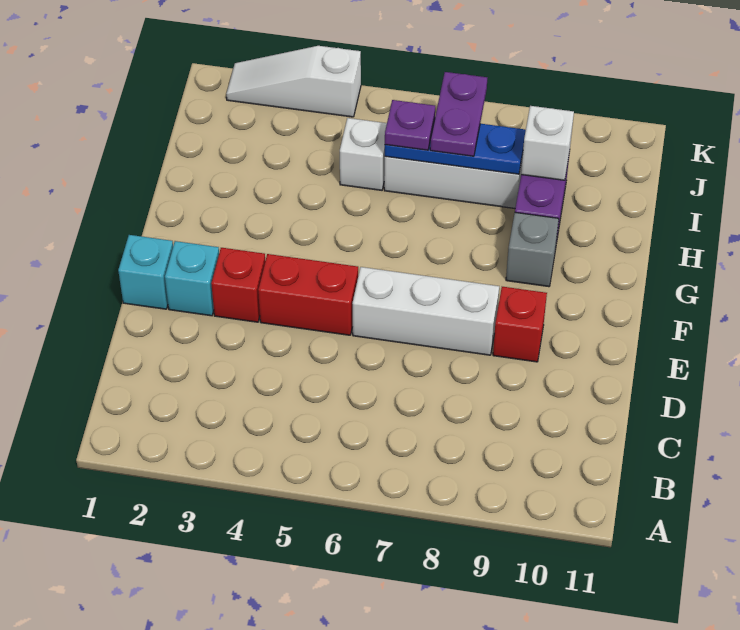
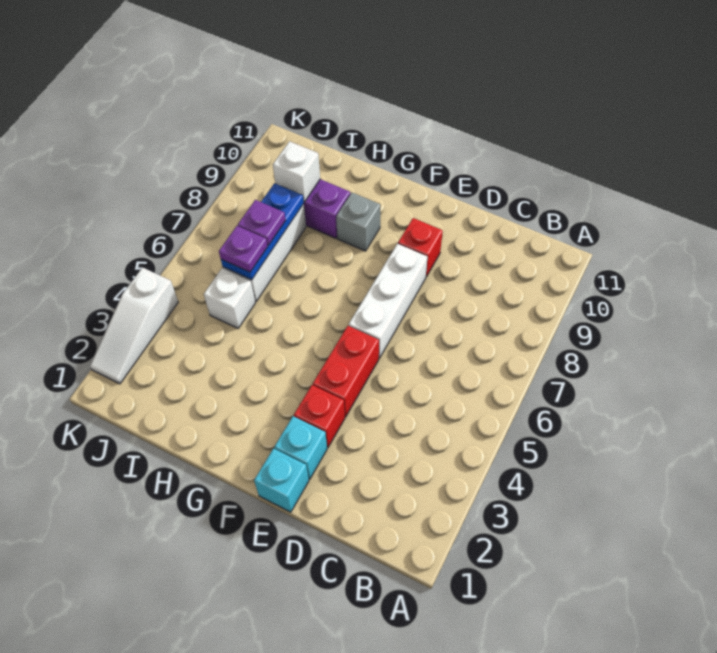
purple 1x2 plate [430,72,487,156] -> purple 1x1 plate [238,200,286,245]

